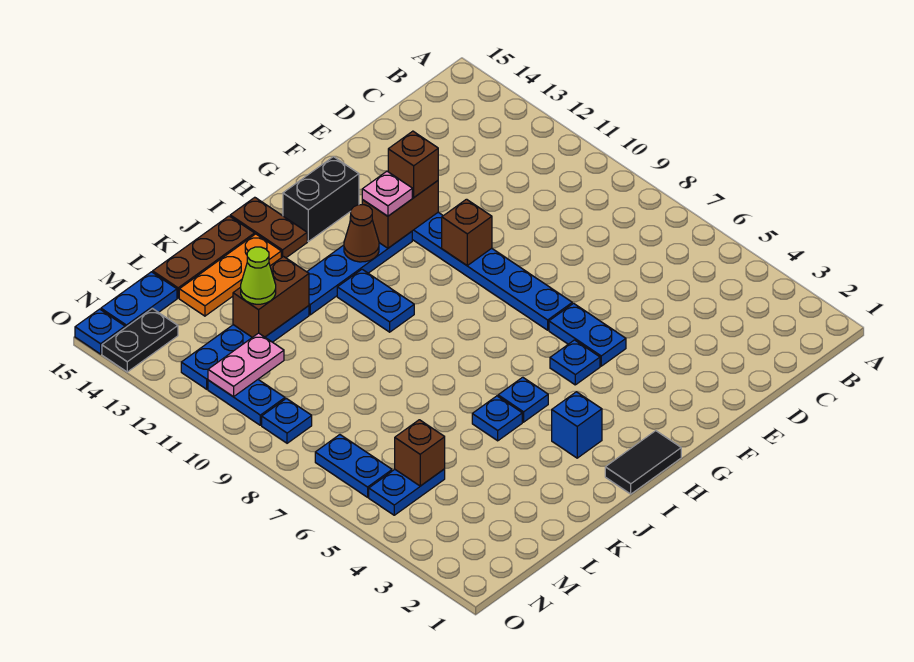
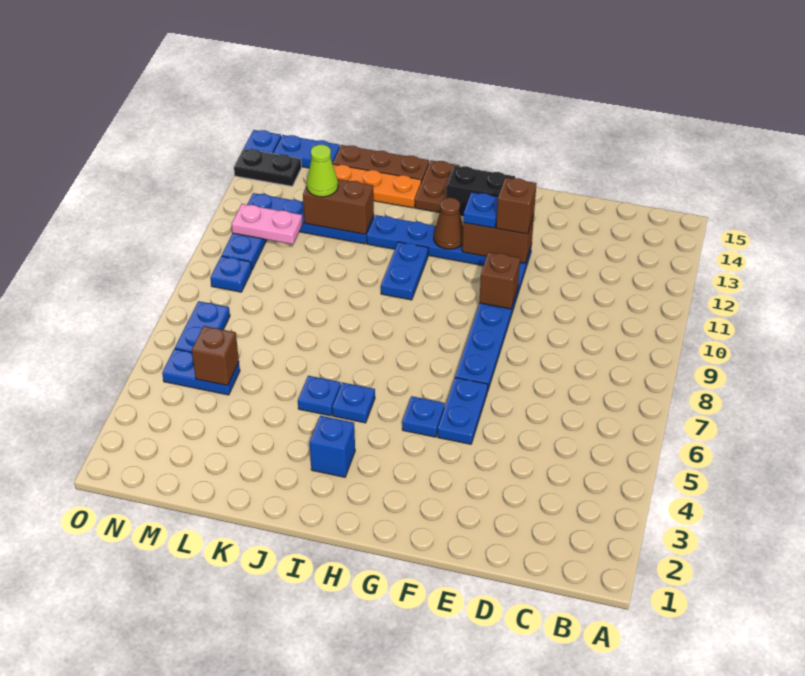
pink 1x1 plate [362,171,412,216] -> blue 1x1 plate [463,192,498,228]
black 1x2 tile [605,431,681,494] -> none

